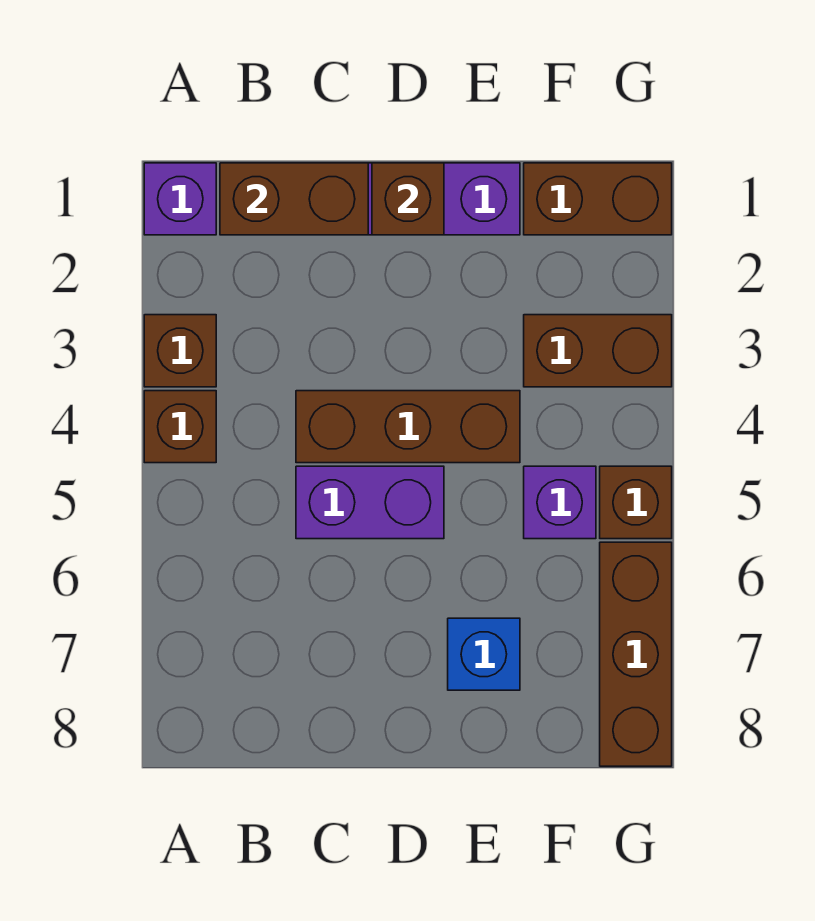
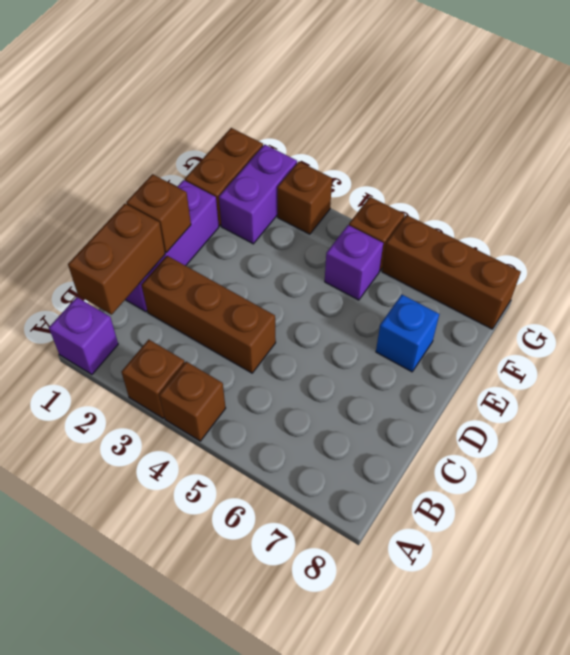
brown 1x3 brick [296,391,520,463] -> brown 1x3 brick turned to [142,256,276,373]
purple 1x2 brick [296,466,444,539] -> purple 1x2 brick moved to [219,144,297,244]
brown 1x2 brick [524,315,672,387] -> brown 1x1 brick [277,162,332,234]

